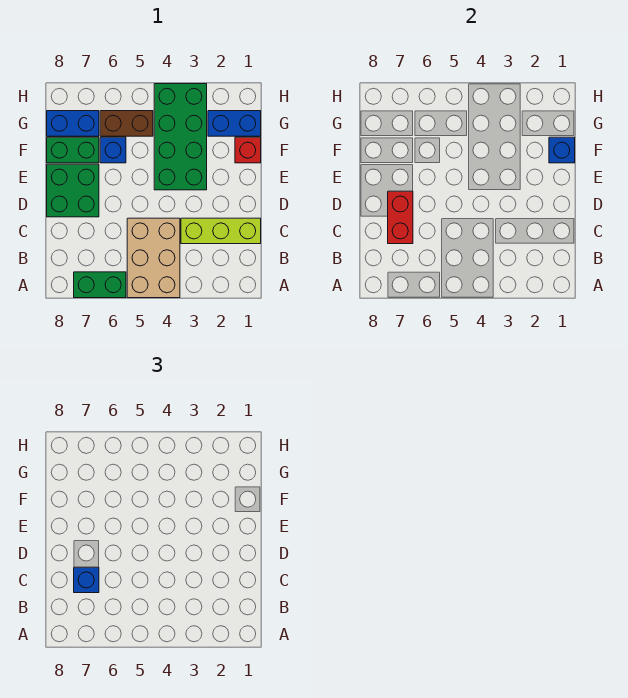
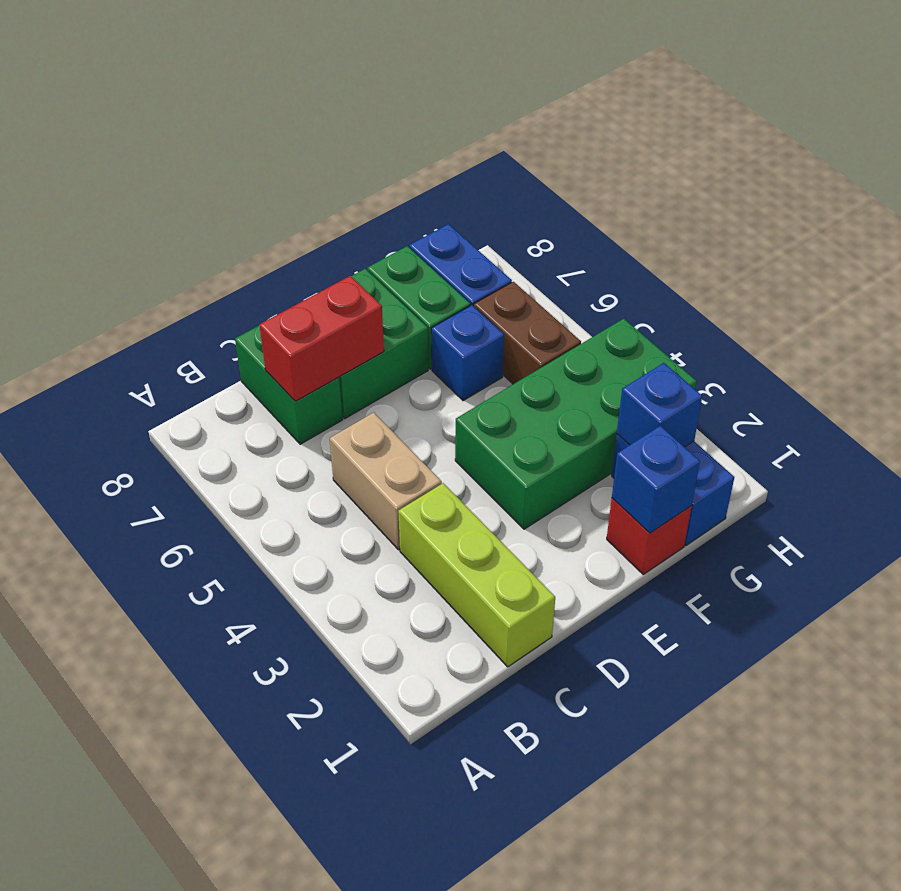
tan 2x3 brick [127,218,180,298] -> tan 1x2 brick [330,413,442,550]
green 1x2 brick [74,272,126,298] -> green 1x2 brick moved to [235,325,343,444]
blue 1x1 brick [74,567,99,593] -> blue 1x1 brick moved to [617,363,702,447]

